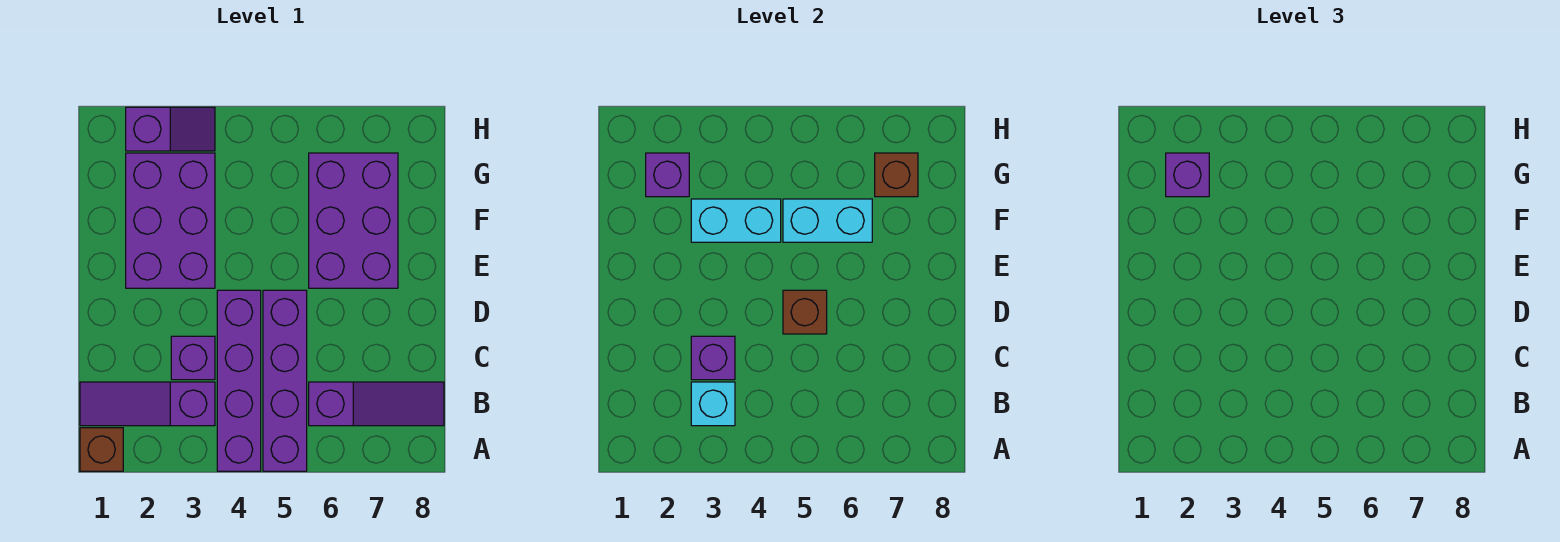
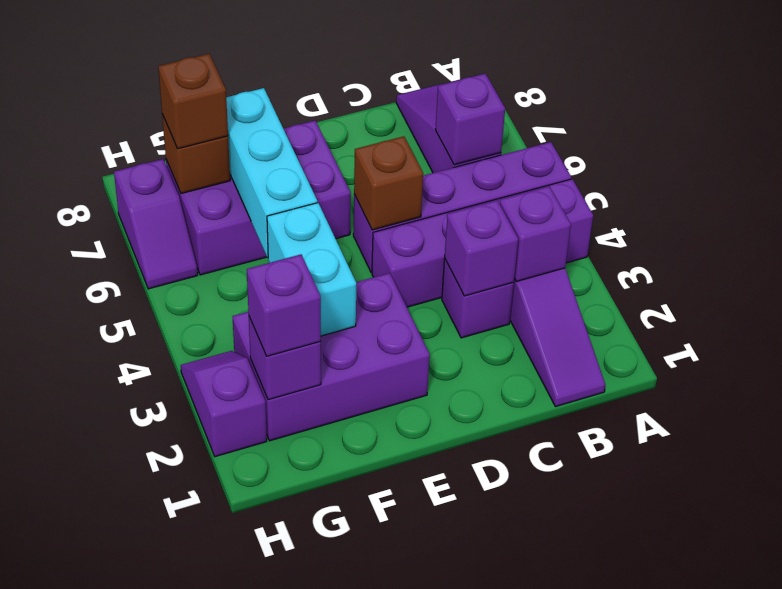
brown 1x1 brick [80,428,123,471] -> brown 1x1 brick moved to [158,54,228,149]
cyan 1x1 brick [691,382,735,426] -> purple 1x1 brick [500,186,571,281]
none -> purple 1x1 brick [435,73,505,165]
cyan 1x2 brick [783,199,872,242] -> cyan 1x3 brick [226,88,317,258]
none -> purple 1x2 slope [114,159,198,289]

